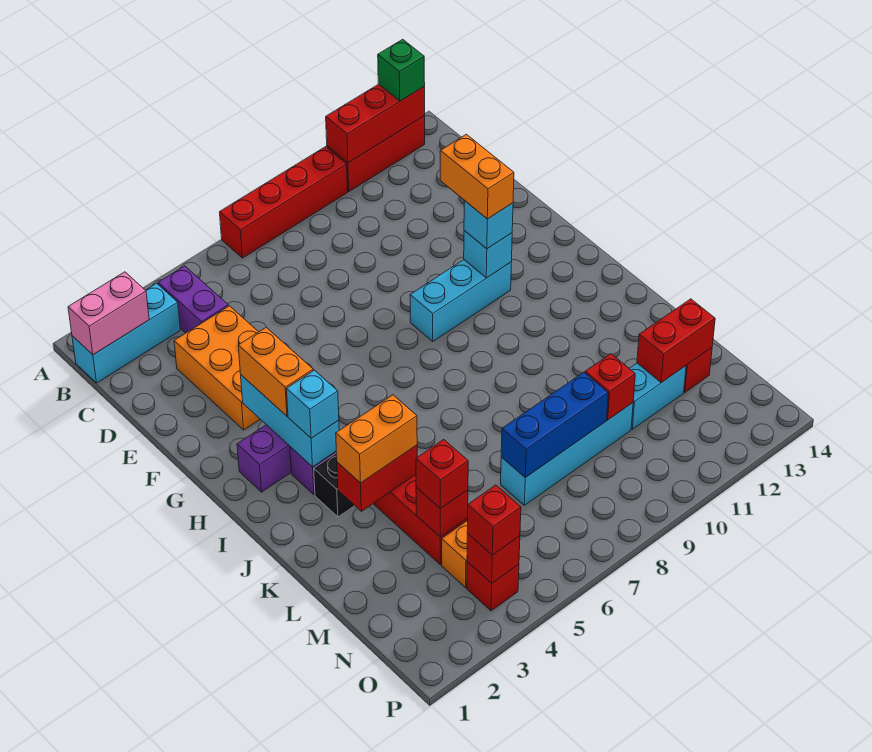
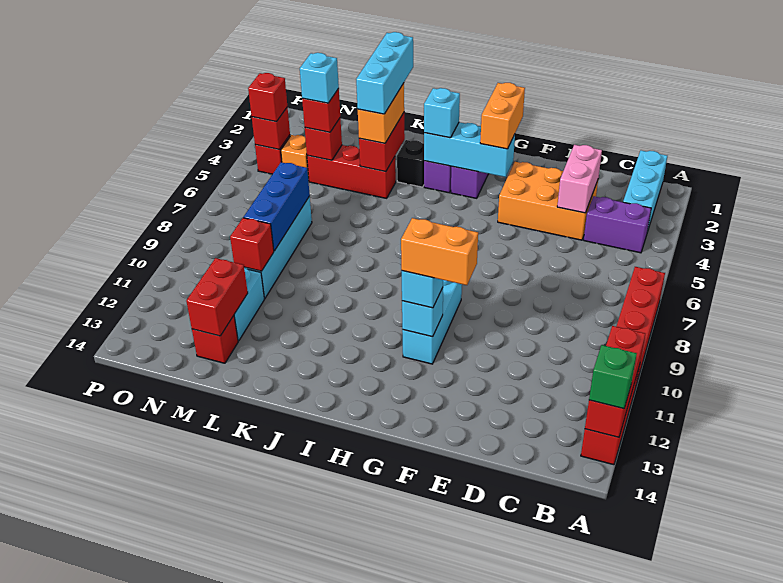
pink 1x2 brick [68,272,149,355] -> pink 1x2 brick moved to [557,145,602,213]
orange 1x2 brick [238,327,313,416] -> orange 1x2 brick turned to [480,83,525,149]
none -> cyan 1x3 brick [356,32,413,114]
none -> cyan 1x1 brick [300,53,339,103]

